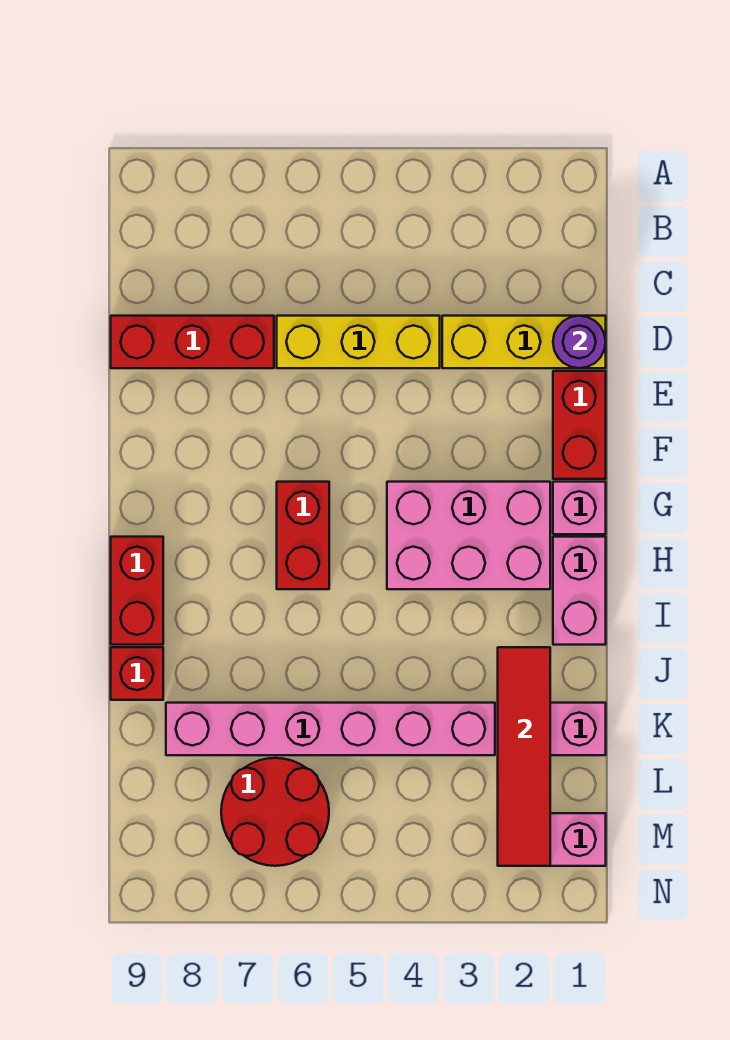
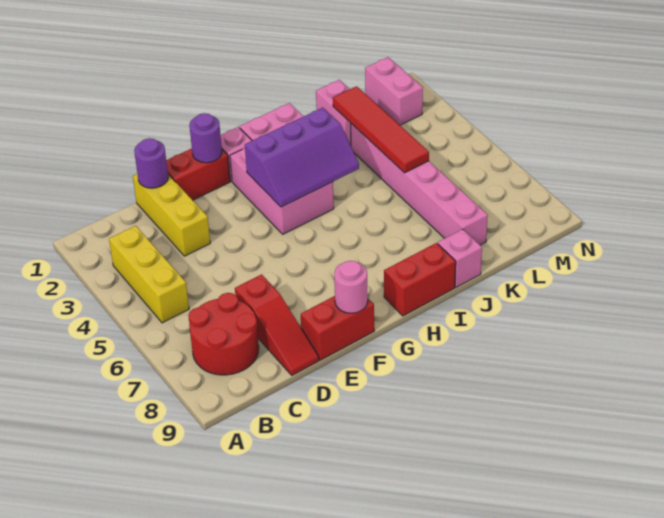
yellow 1x3 brick [277,316,440,368] -> yellow 1x3 brick moved to [109,226,189,323]
red 1x3 brick [111,316,274,368] -> red 1x3 slope [235,274,319,375]
none -> purple 1x1 round brick [189,113,222,163]
none -> pink 1x1 round brick [334,261,368,313]
none -> purple 2x3 slope [245,108,359,207]
red 1x2 brick [277,482,329,589] -> red 1x2 brick moved to [301,296,374,360]
red 1x4 tile [498,647,550,866] -> red 1x4 tile turned to [333,86,429,173]
red 1x1 brick [111,647,163,700] -> pink 1x1 brick [438,229,482,287]
red 2x2 round brick [221,758,329,866] -> red 2x2 round brick moved to [188,293,259,375]

